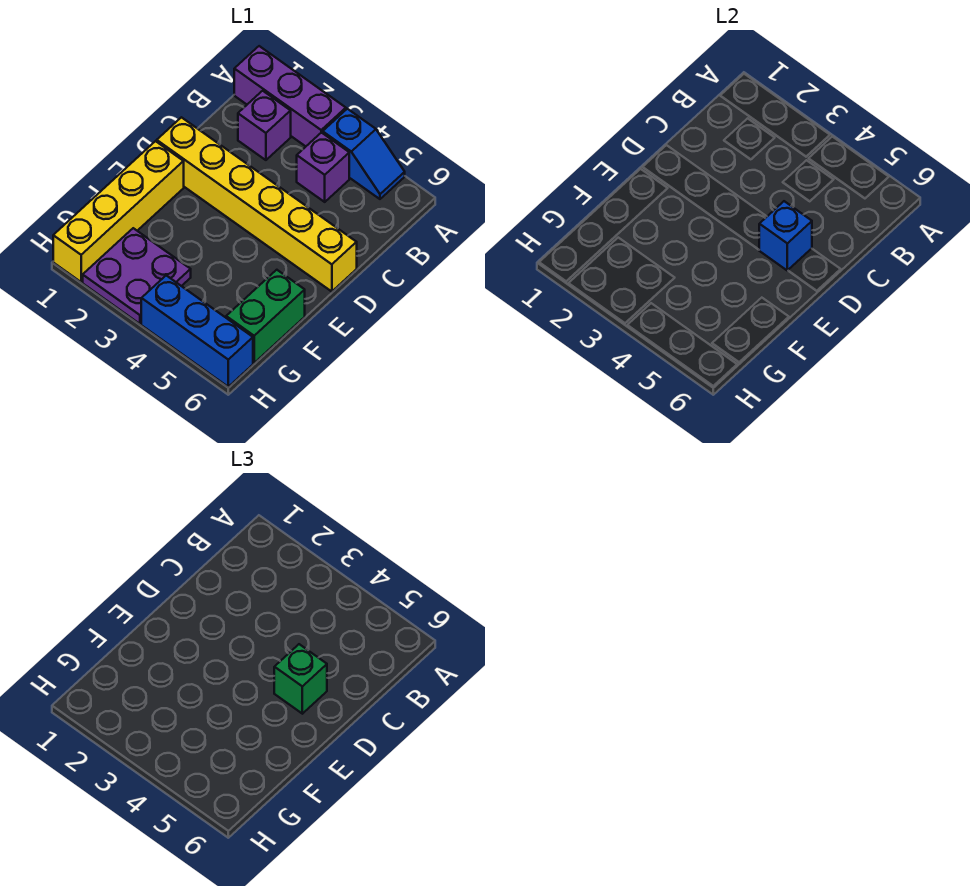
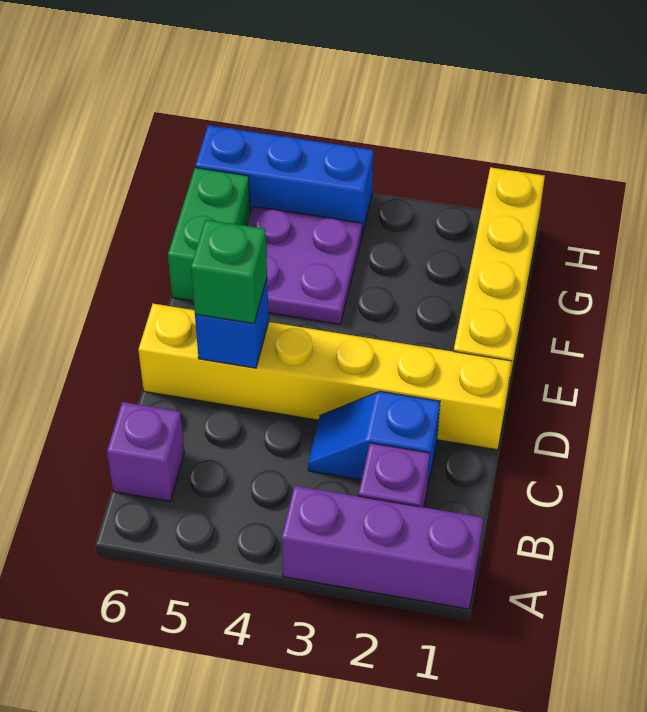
blue 1x2 slope [323,109,405,199] -> blue 1x2 slope moved to [308,391,440,489]
purple 1x1 brick [297,132,349,202] -> purple 1x1 brick moved to [107,402,184,501]
purple 2x2 plate [83,228,191,324] -> purple 2x2 plate moved to [247,206,362,324]

